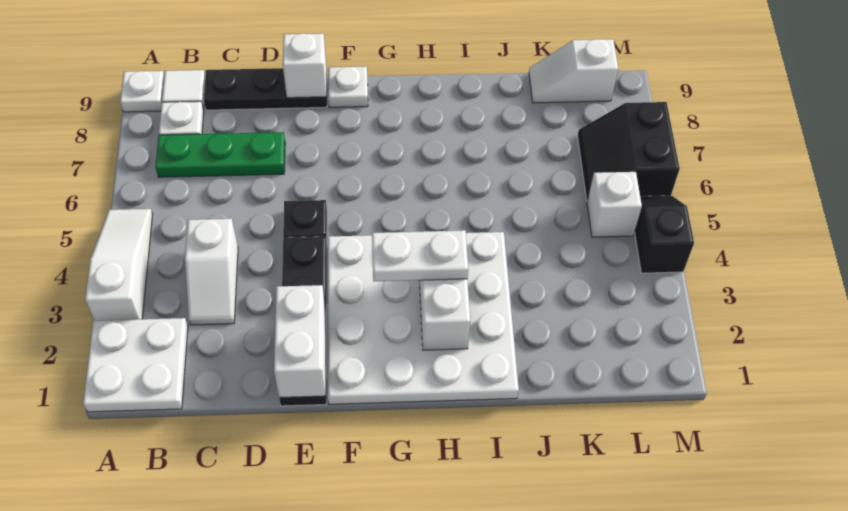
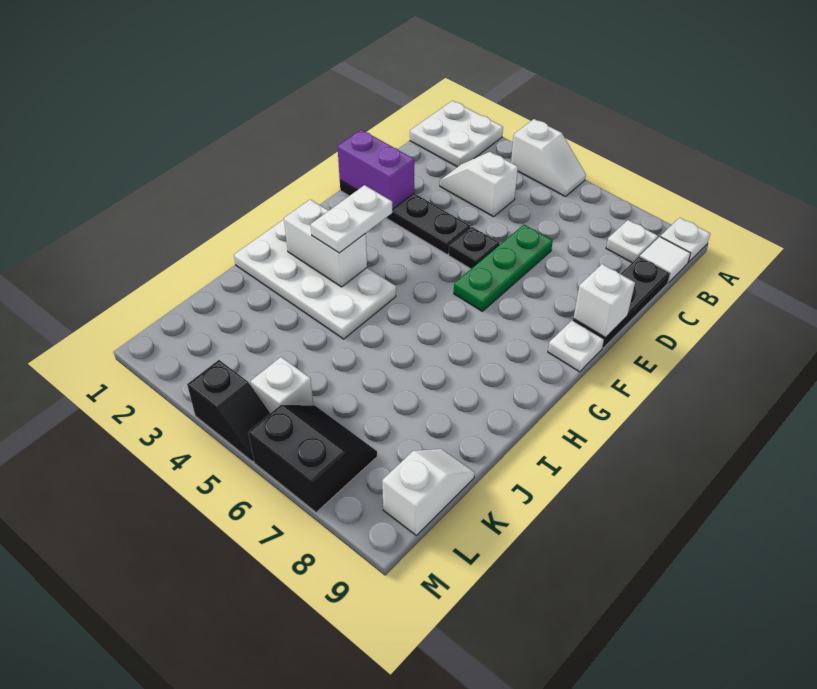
white 1x3 slope [85,209,153,321] -> white 1x2 slope [511,119,586,197]
green 1x3 plate [155,132,285,177] -> green 1x3 plate moved to [454,225,553,311]
white 1x2 brick [274,285,326,398] -> purple 1x2 brick [337,130,414,210]
white 4x4 plate [328,232,519,404] -> white 2x4 plate [234,220,396,339]

